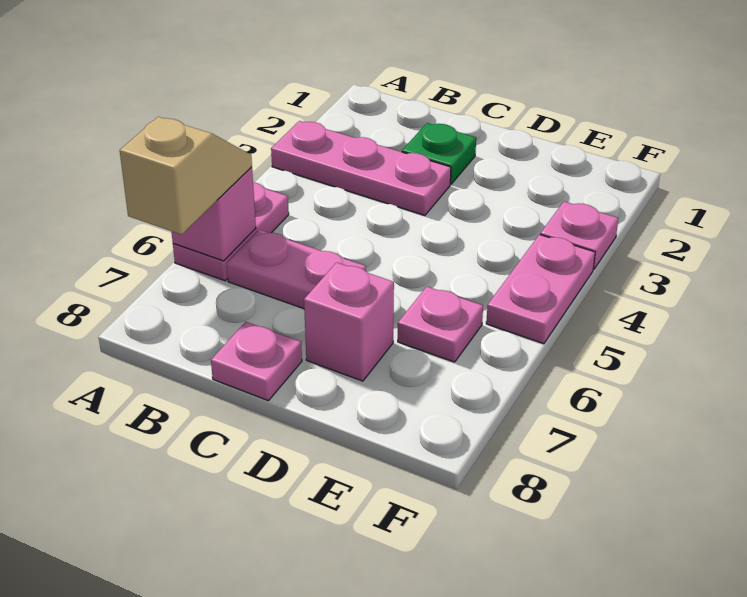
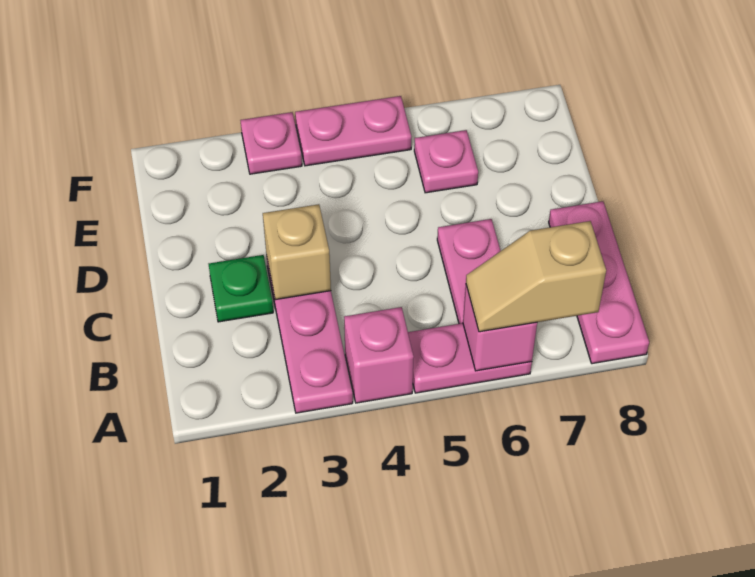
none -> tan 1x1 brick [263,204,331,300]
pink 1x1 plate [211,322,302,401] -> pink 1x3 plate [549,201,649,364]
pink 1x1 brick [304,262,394,381] -> pink 1x1 brick moved to [344,307,414,403]

